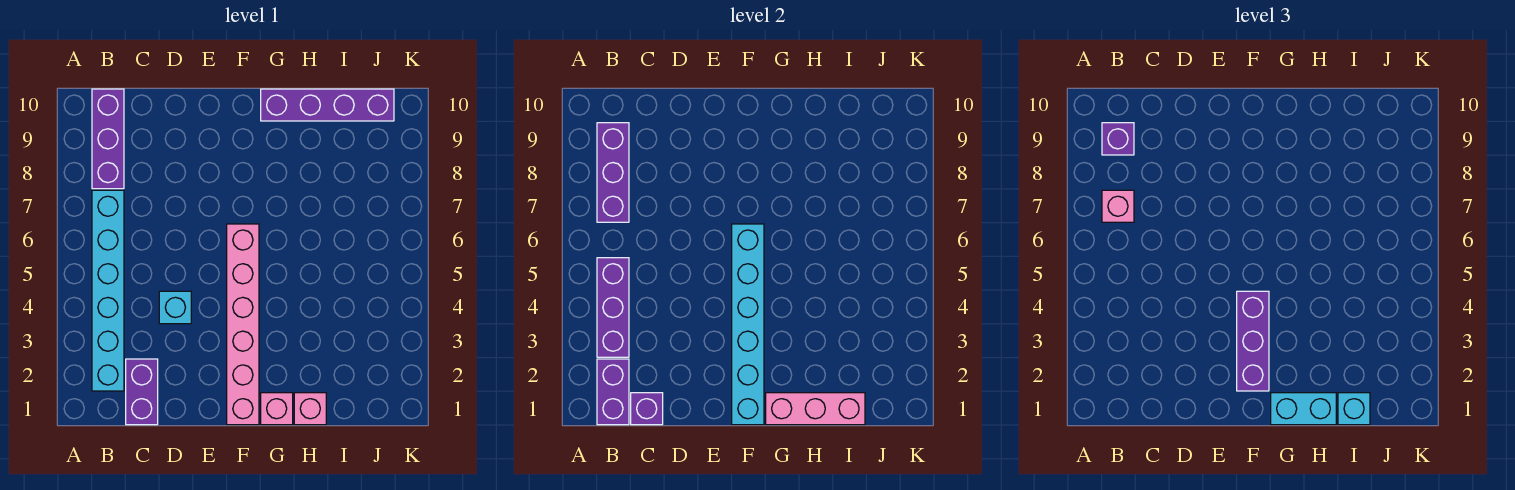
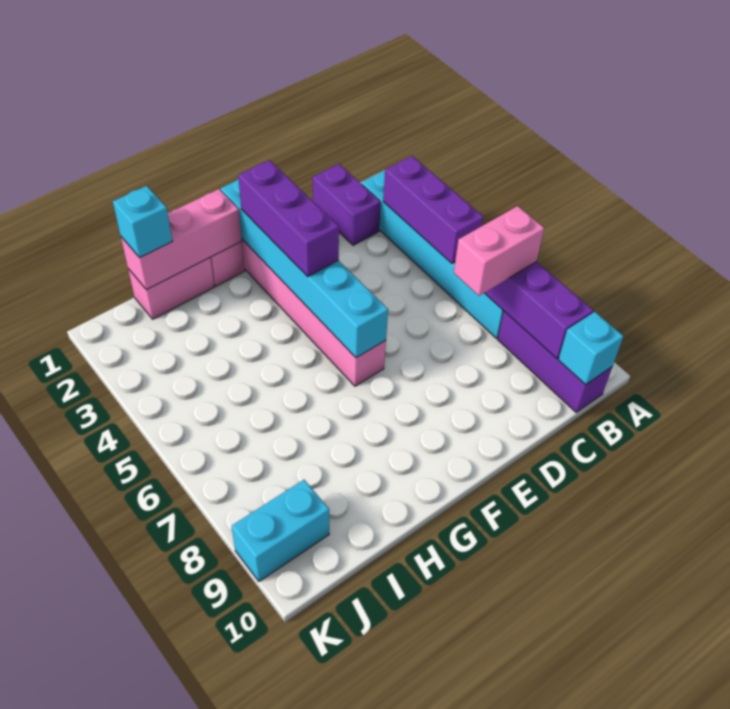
purple 1x2 brick [597,359,629,425] -> none
pink 1x1 brick [1102,190,1134,222] -> pink 1x2 brick [454,206,544,296]
purple 1x1 brick [1102,123,1134,155] -> none
purple 1x1 brick [631,393,663,425] -> none
cyan 1x1 brick [159,291,191,324] -> cyan 1x1 brick moved to [558,312,623,385]
cyan 1x2 brick [1271,393,1336,425] -> cyan 1x2 brick moved to [232,480,329,581]
purple 1x4 brick [261,89,394,121] -> none
pink 1x1 brick [294,393,326,425] -> pink 1x2 brick [128,258,214,319]

